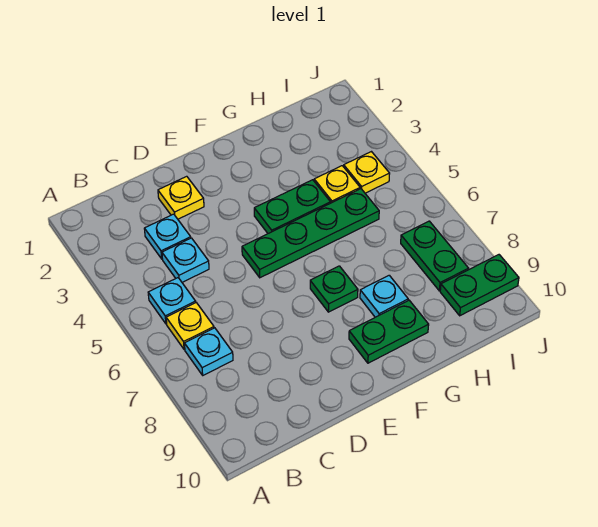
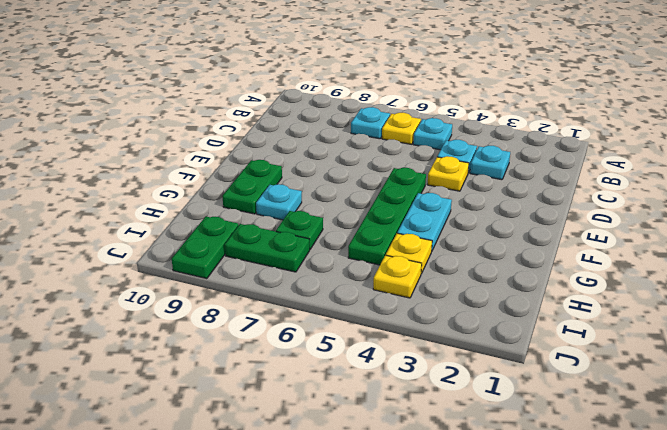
yellow 1x1 plate [158,176,204,219] -> yellow 1x1 plate moved to [427,156,469,191]
green 1x2 plate [254,180,331,233] -> cyan 1x2 plate [397,193,452,250]
green 1x1 plate [310,266,358,312] -> green 1x1 plate moved to [276,211,323,249]

